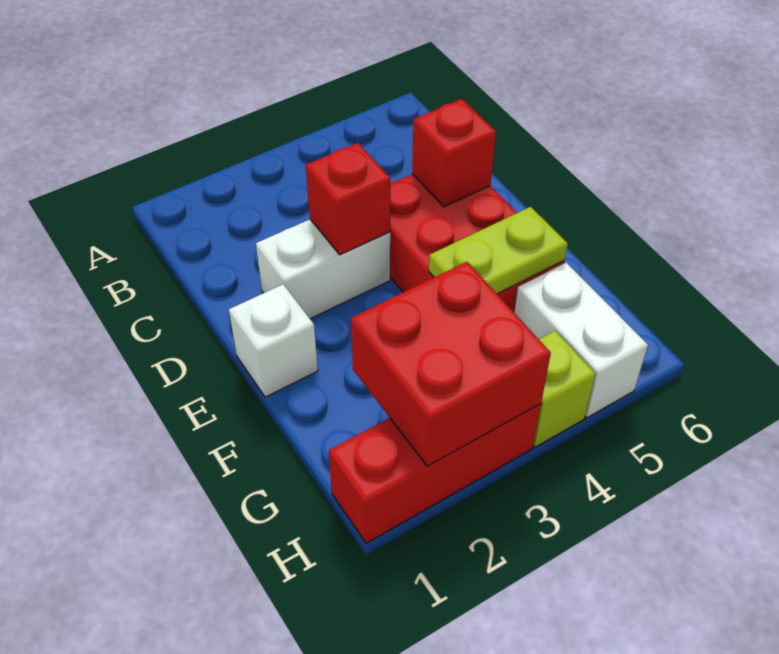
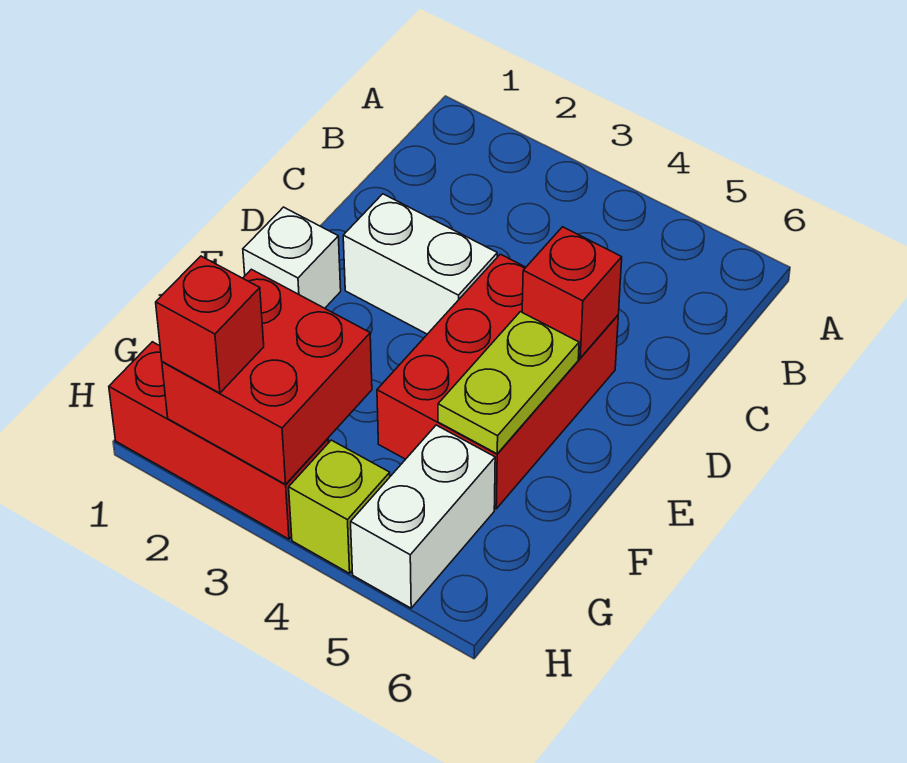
red 1x1 brick [306,143,390,255] -> red 1x1 brick moved to [156,256,264,393]
lime 1x2 plate [429,207,568,294] -> lime 1x2 plate turned to [438,312,579,454]

